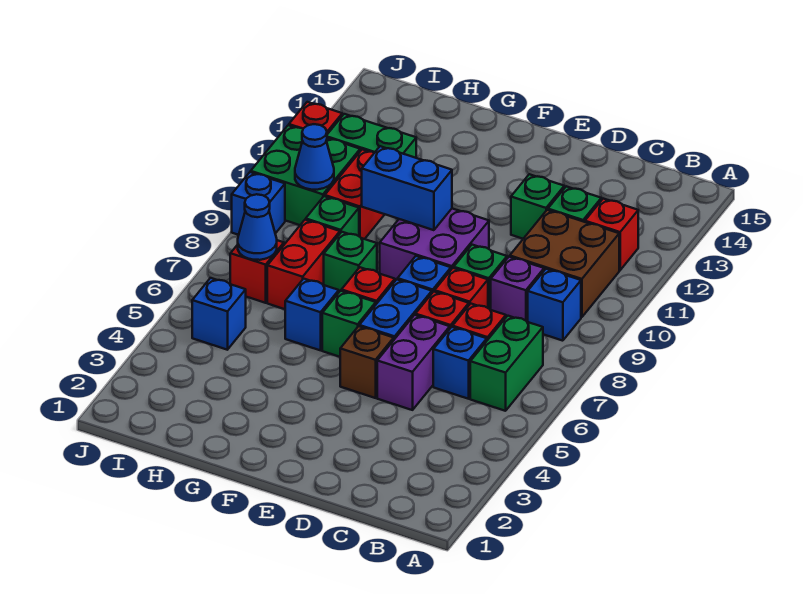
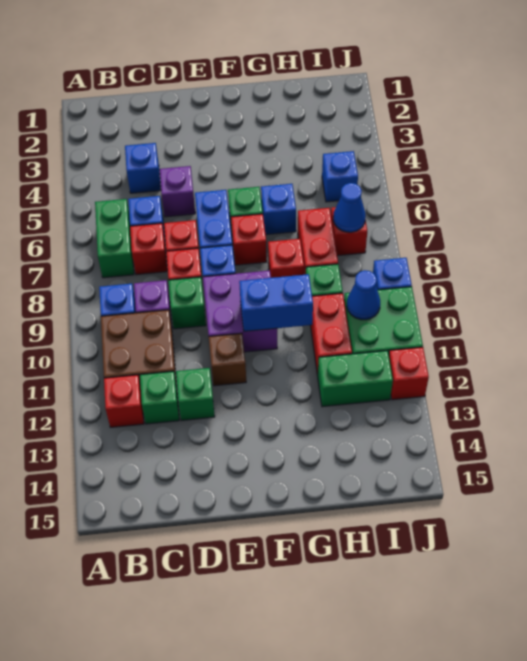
none -> blue 1x1 brick [125,143,161,193]
purple 1x2 brick [377,315,450,410] -> purple 1x1 brick [160,166,195,217]
brown 1x1 brick [340,326,394,398] -> brown 1x1 brick moved to [209,333,246,386]
green 1x1 brick [324,232,377,292] -> red 1x1 brick [268,239,304,278]

